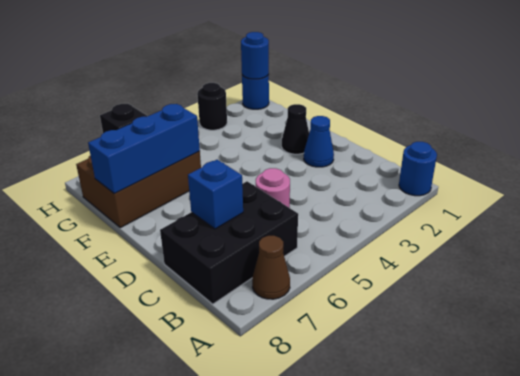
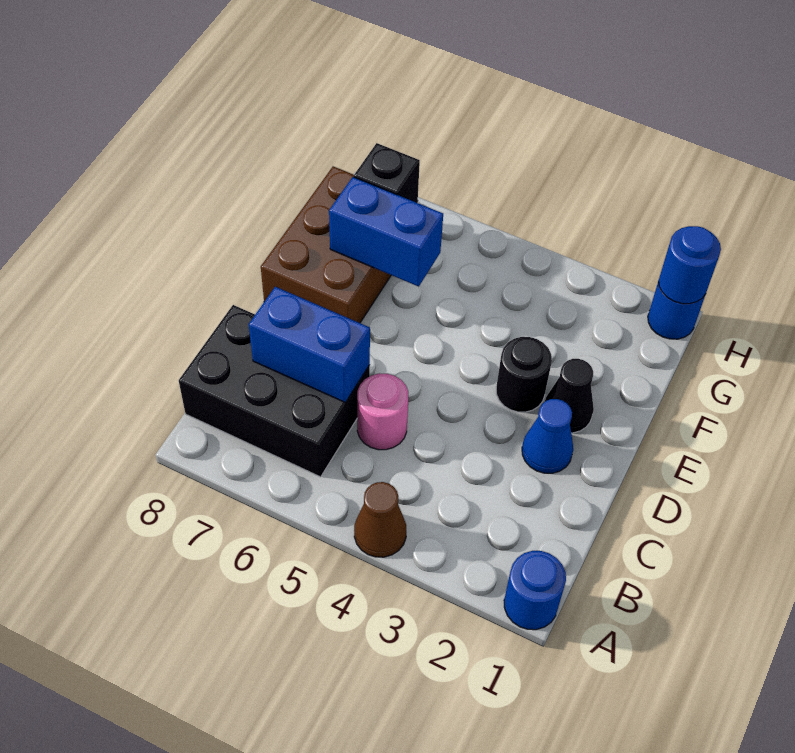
brown 1x1 cone [252,236,290,299] -> brown 1x1 cone moved to [354,482,406,557]
blue 1x1 brick [188,160,243,229] -> blue 1x2 brick [249,287,370,402]
brown 2x3 brick [76,151,201,228] -> brown 2x3 brick turned to [261,166,418,323]
blue 1x3 brick [88,104,200,194] -> blue 1x2 brick [329,177,443,286]
black 1x1 round brick [197,83,227,130] -> black 1x1 round brick moved to [496,337,552,412]

